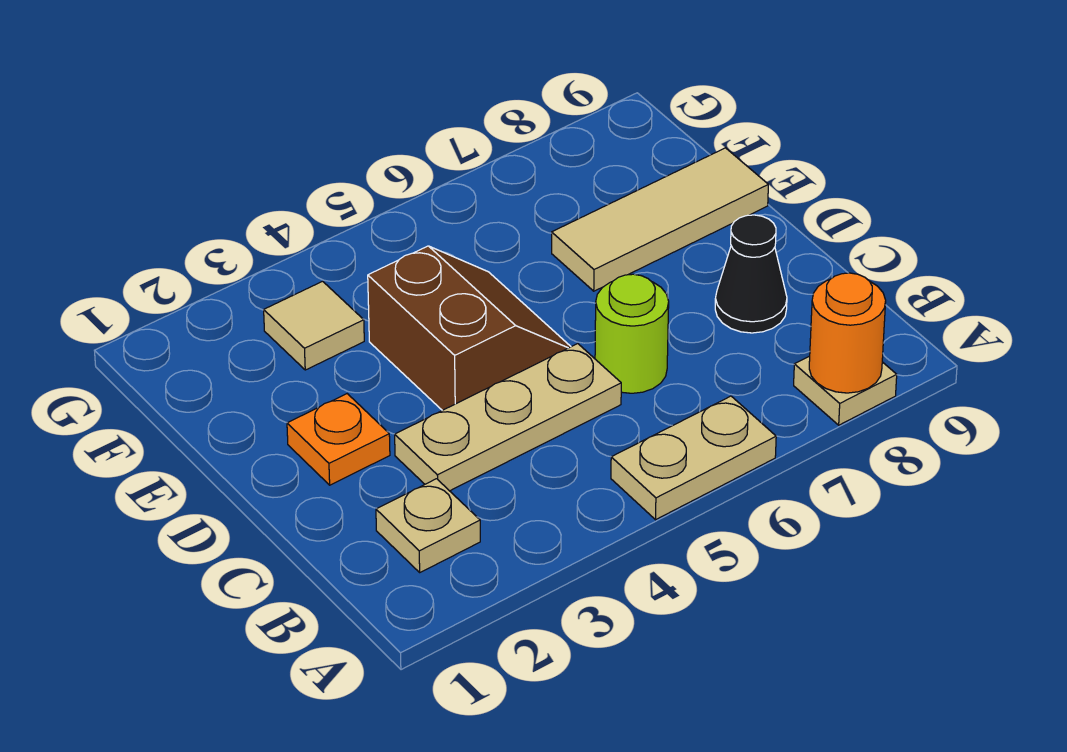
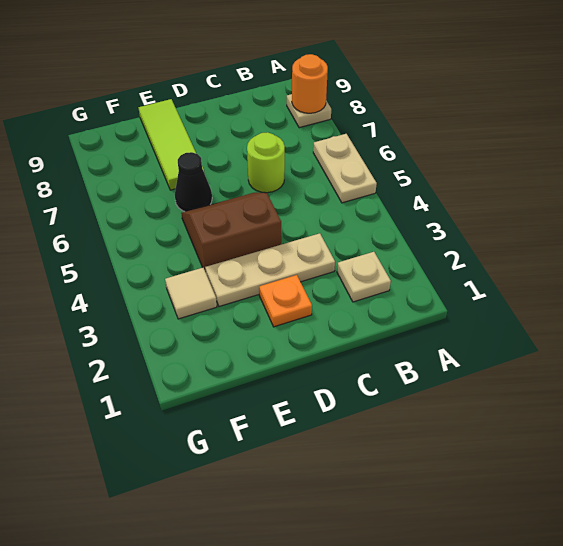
tan 1x3 plate [395,344,621,491] -> tan 1x3 plate turned to [205,233,335,307]
black 1x1 cone [715,215,787,333] -> black 1x1 cone moved to [175,152,212,212]
tan 1x3 tile [552,148,768,291] -> lime 1x3 tile [138,99,204,190]

